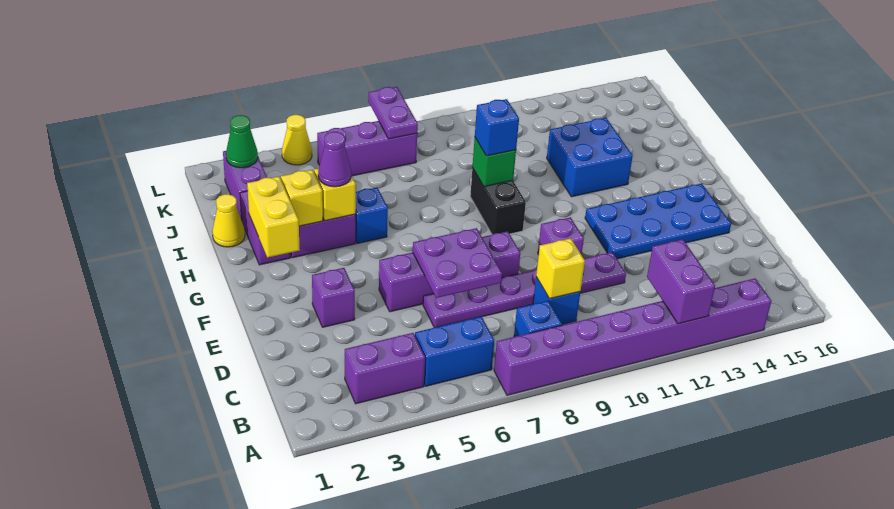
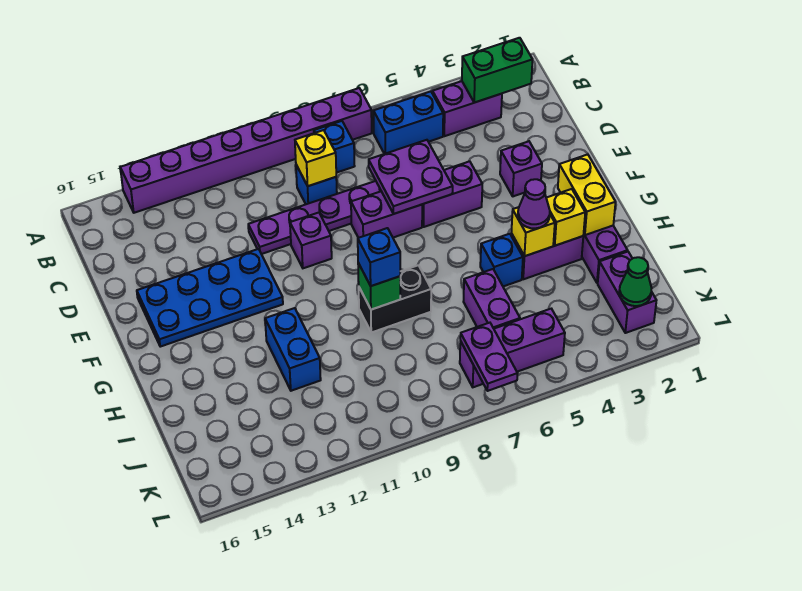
purple 1x2 brick [647,239,715,324] -> purple 1x2 brick moved to [463,269,520,329]
none -> green 1x2 brick [462,38,533,103]
black 1x2 brick [470,168,526,235] -> black 1x2 brick turned to [359,265,431,332]
blue 2x2 brick [547,118,633,197] -> blue 1x2 brick [265,308,321,391]
yellow 1x1 cone [212,194,245,247] -> none
yellow 1x1 cone [282,115,312,165] -> none

